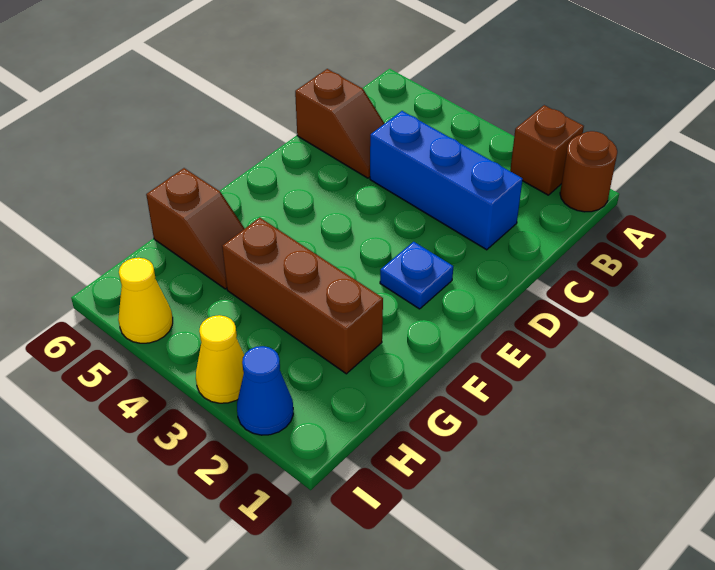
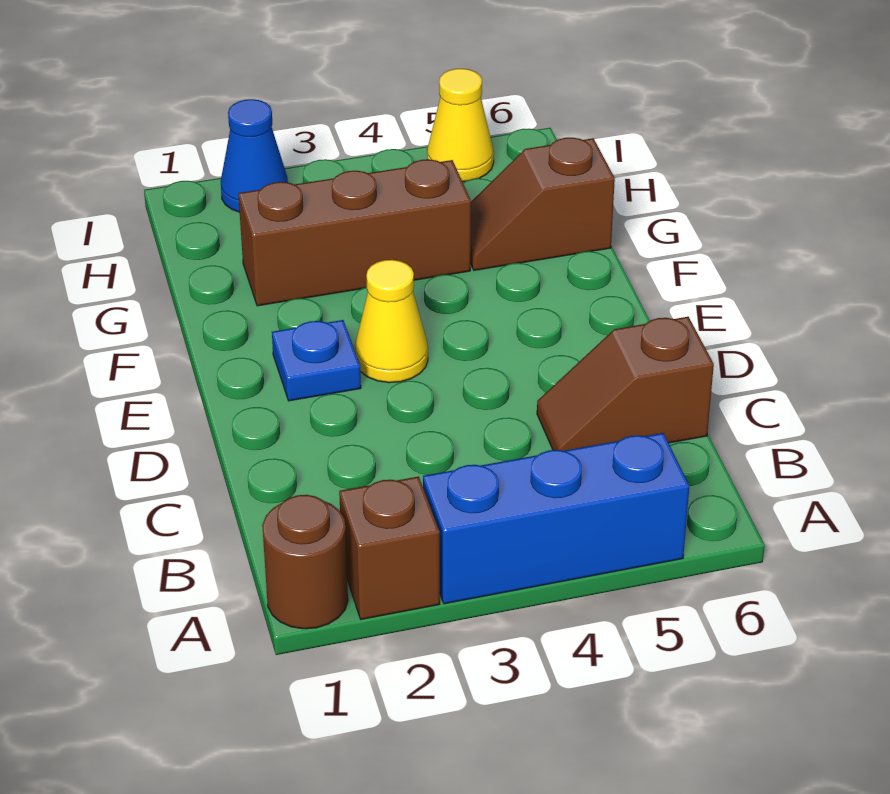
blue 1x3 brick [370,111,523,250] -> blue 1x3 brick moved to [423,433,689,604]
yellow 1x1 cone [196,315,244,403] -> yellow 1x1 cone moved to [355,260,428,383]

